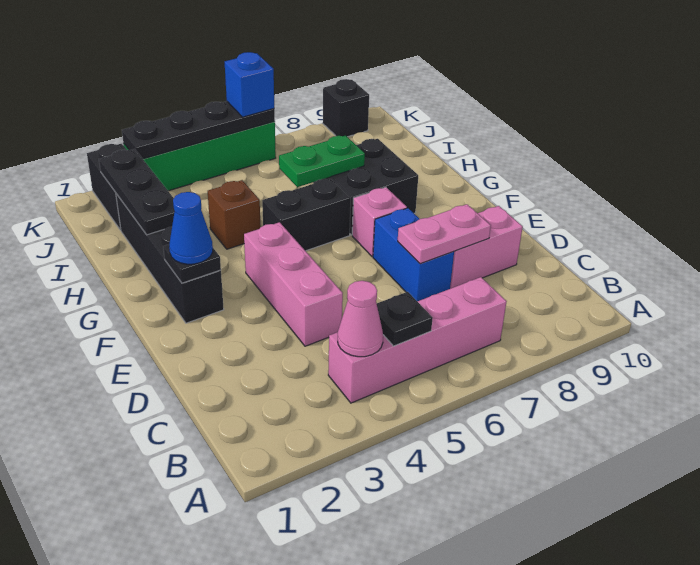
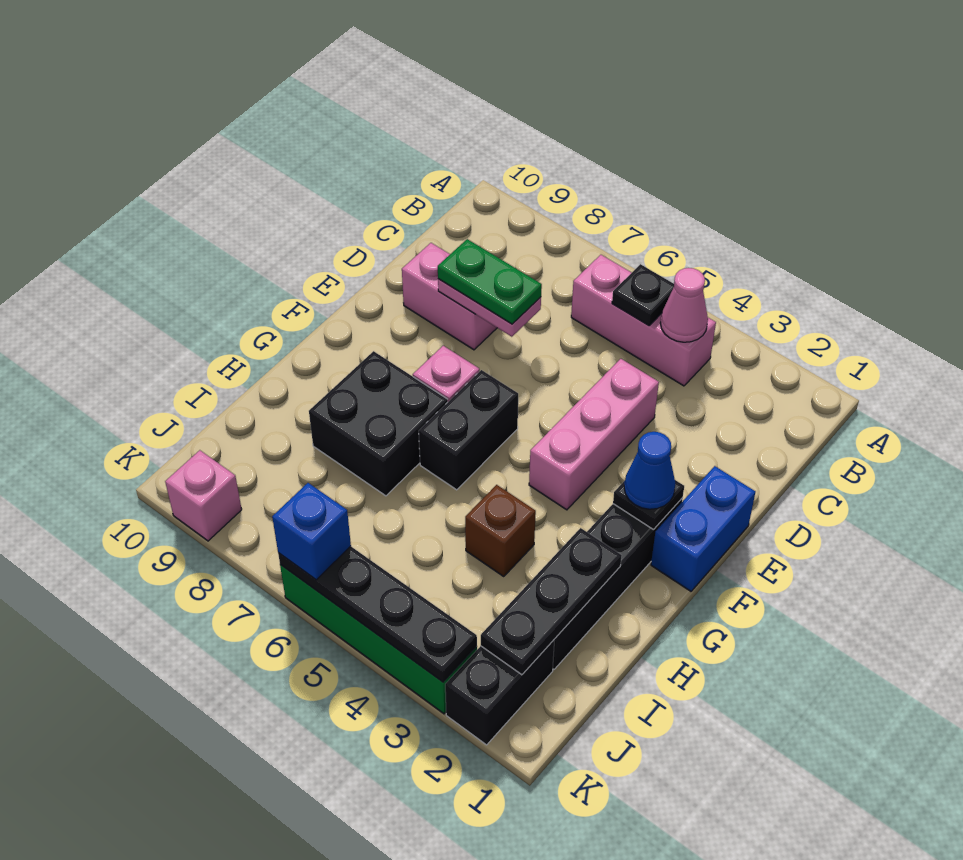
pink 1x4 brick [328,277,507,403] -> pink 1x3 brick [571,255,716,386]
blue 1x2 brick [373,208,454,301] -> blue 1x2 brick moved to [651,466,756,591]
black 1x2 brick [262,178,351,251] -> black 1x2 brick turned to [419,370,518,490]
green 1x2 plate [279,136,365,187] -> green 1x2 plate moved to [438,239,542,324]
black 1x1 brick [323,79,369,137] -> pink 1x1 brick [165,450,242,541]

